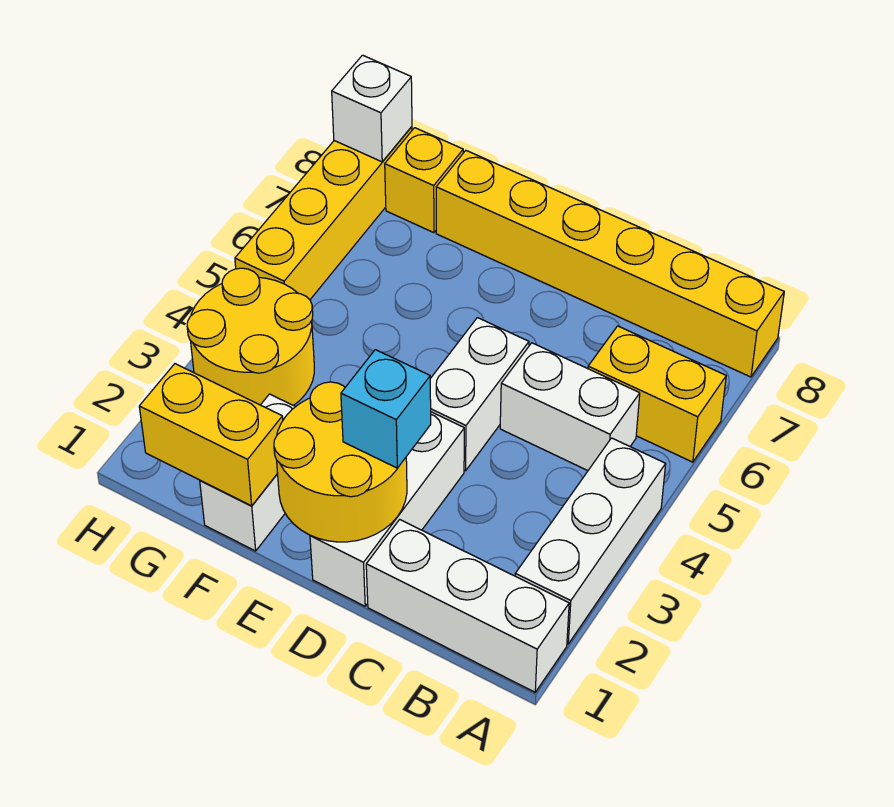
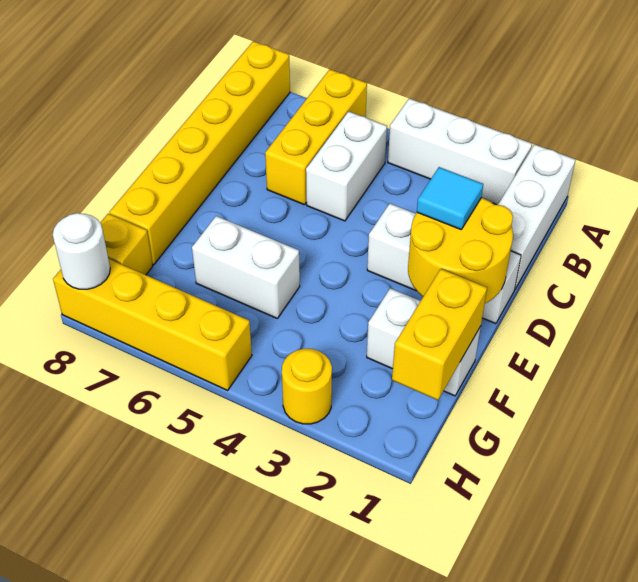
yellow 1x2 brick [588,326,726,462] -> yellow 1x3 brick [265,69,367,205]
cyan 1x1 brick [341,350,431,468] -> cyan 1x1 tile [417,167,483,229]
white 1x2 brick [430,318,529,471] -> white 1x2 brick moved to [192,216,300,318]
yellow 2x2 round brick [187,268,314,405] -> yellow 1x1 round brick [282,349,332,424]
white 1x1 brick [332,55,412,162] -> white 1x1 round brick [53,213,110,289]

